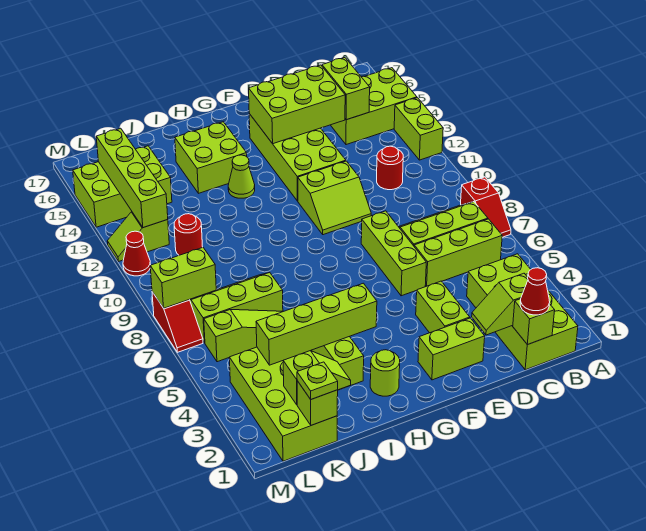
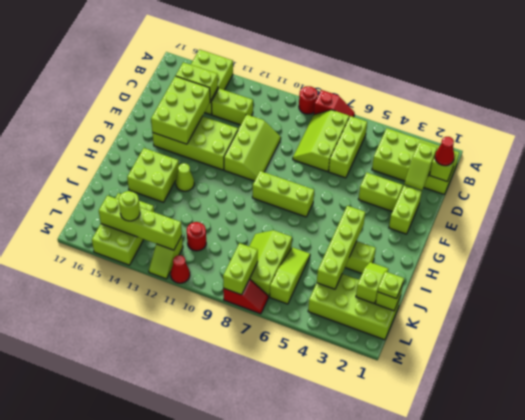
lime 1x2 brick [394,98,443,160] -> lime 1x2 brick moved to [211,88,253,125]
red 1x1 round brick [377,146,403,190] -> red 1x1 round brick moved to [299,86,318,114]
lime 1x3 brick [361,211,426,296] -> lime 1x3 brick moved to [252,171,314,217]
lime 2x2 slope [298,161,371,235] -> lime 2x3 slope [224,114,281,181]
lime 1x1 round brick [370,350,400,396] -> lime 1x1 round brick moved to [119,191,140,221]

